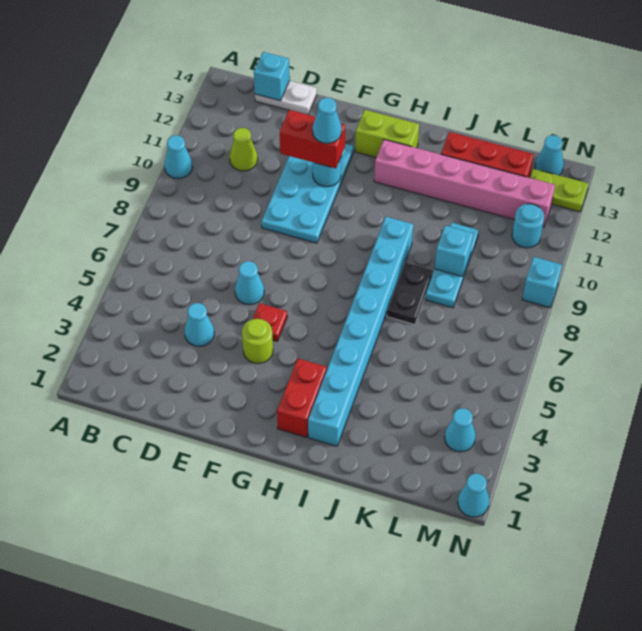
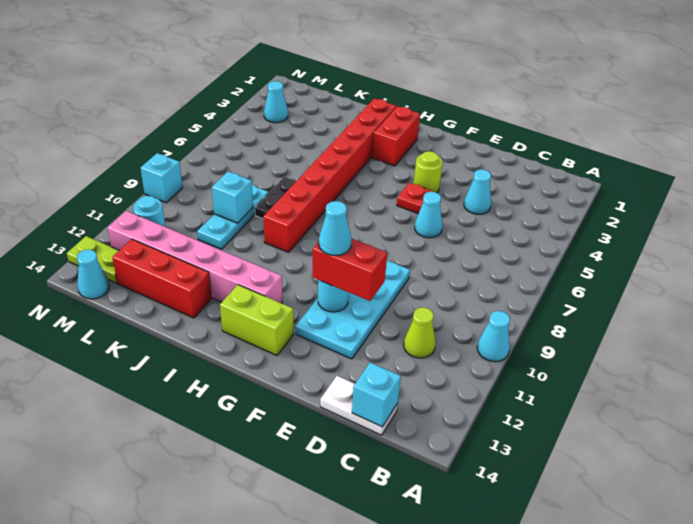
cyan 1x8 brick [308,217,413,446] -> red 1x8 brick [263,99,396,252]
cyan 1x1 cone [458,474,489,517] -> none

